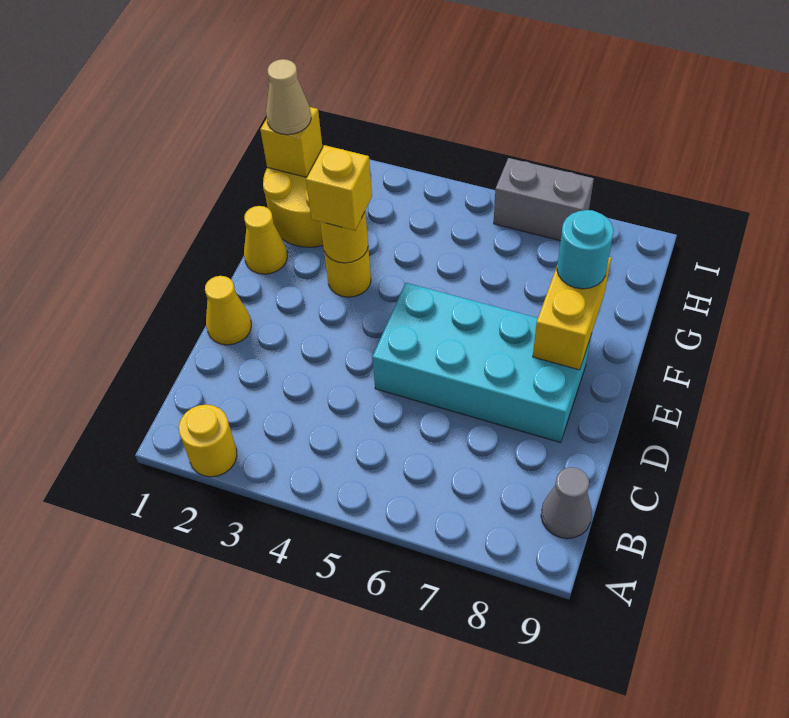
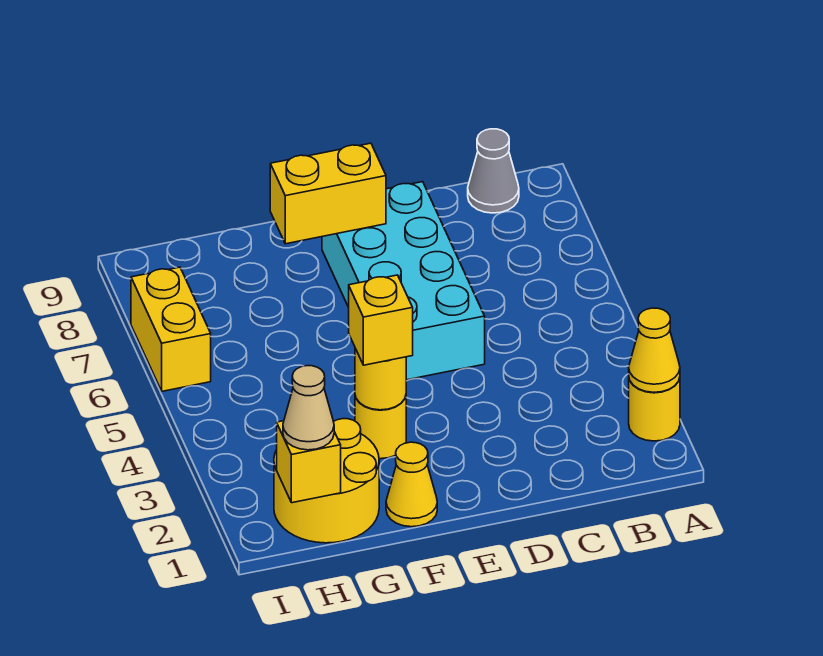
yellow 1x1 cone [205,276,251,345] -> yellow 1x1 cone moved to [629,308,680,392]
cyan 1x1 round brick [557,210,614,289] -> none
grey 1x2 brick [494,158,594,241] -> yellow 1x2 brick [131,267,211,391]

